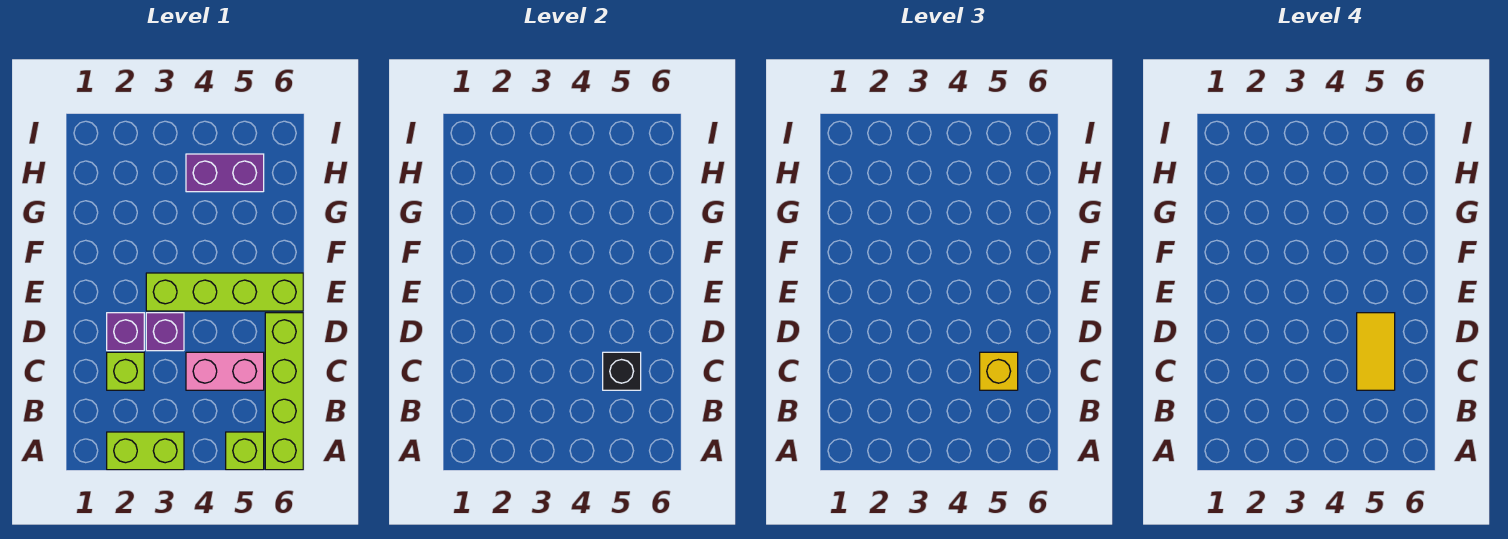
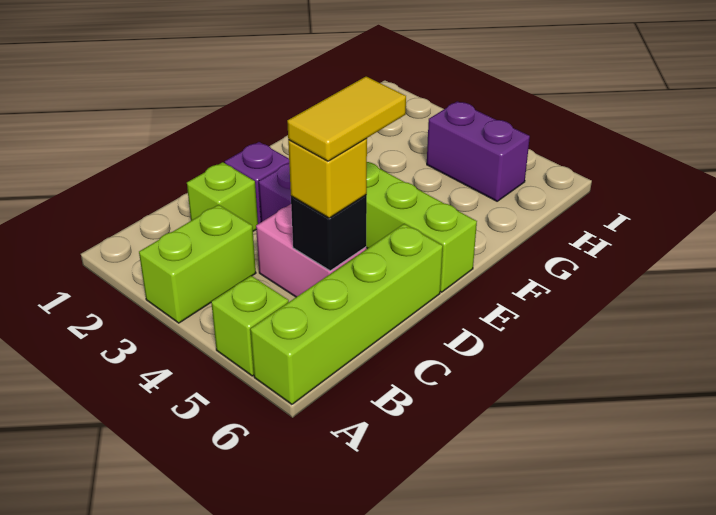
lime 1x2 brick [107,432,184,470] -> lime 1x2 brick turned to [139,205,256,323]

